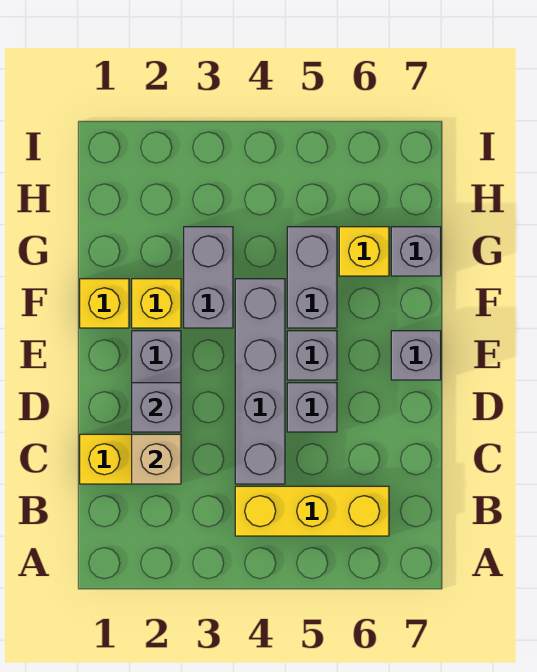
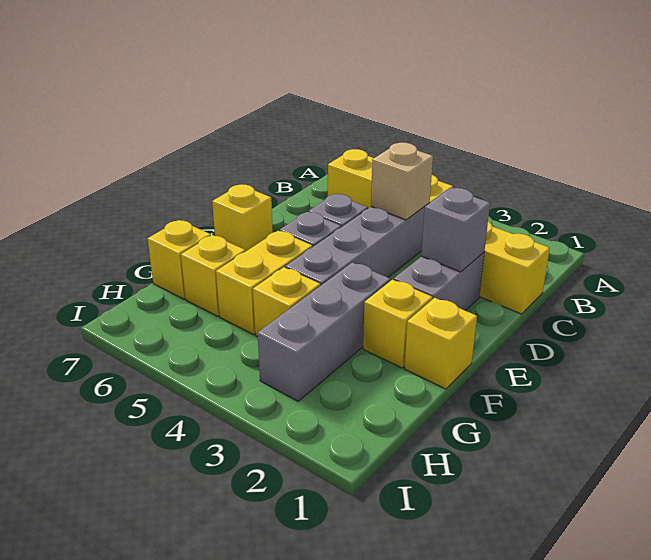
tan 1x1 brick [132,434,181,484] -> tan 1x1 brick moved to [371,143,433,220]
grey 1x1 brick [391,331,441,380] -> yellow 1x1 brick [212,185,273,251]
grey 1x2 brick [184,227,233,328] -> grey 1x3 brick [258,262,390,401]
grey 1x2 brick [287,227,337,328] -> yellow 1x2 brick [216,231,312,335]
none -> yellow 1x1 brick [253,267,320,337]
grey 1x1 brick [391,227,441,276] -> yellow 1x1 brick [148,220,211,299]

